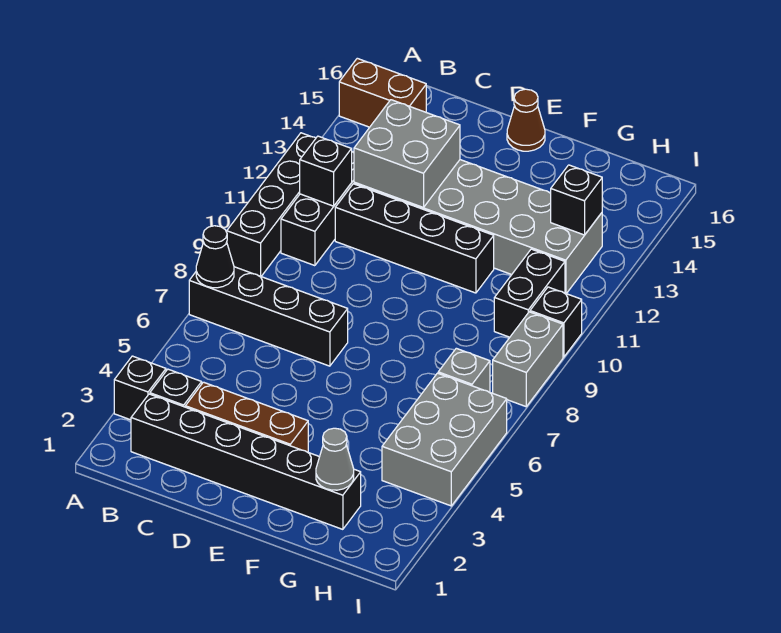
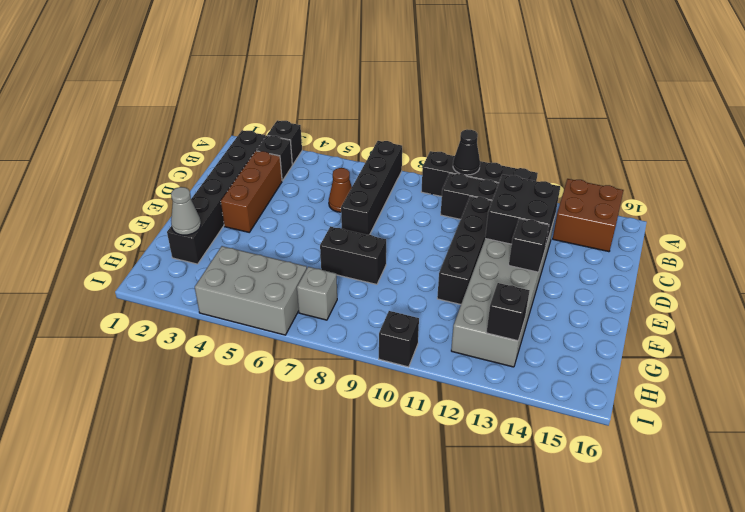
black 1x1 cone [196,226,234,288] -> black 1x1 cone moved to [453,129,480,175]
brown 1x2 brick [339,58,426,127] -> brown 2x2 brick [553,179,624,252]
black 1x1 brick [300,136,352,206] -> black 1x1 brick moved to [509,219,549,272]
grey 2x2 brick [354,100,460,208] -> black 2x2 brick [485,174,560,248]
brown 1x1 cone [507,89,545,151] -> brown 1x1 cone moved to [329,168,352,212]
black 1x2 brick [494,249,565,337] -> black 1x2 brick moved to [320,227,386,284]
grey 1x2 brick [493,312,563,407] -> none

